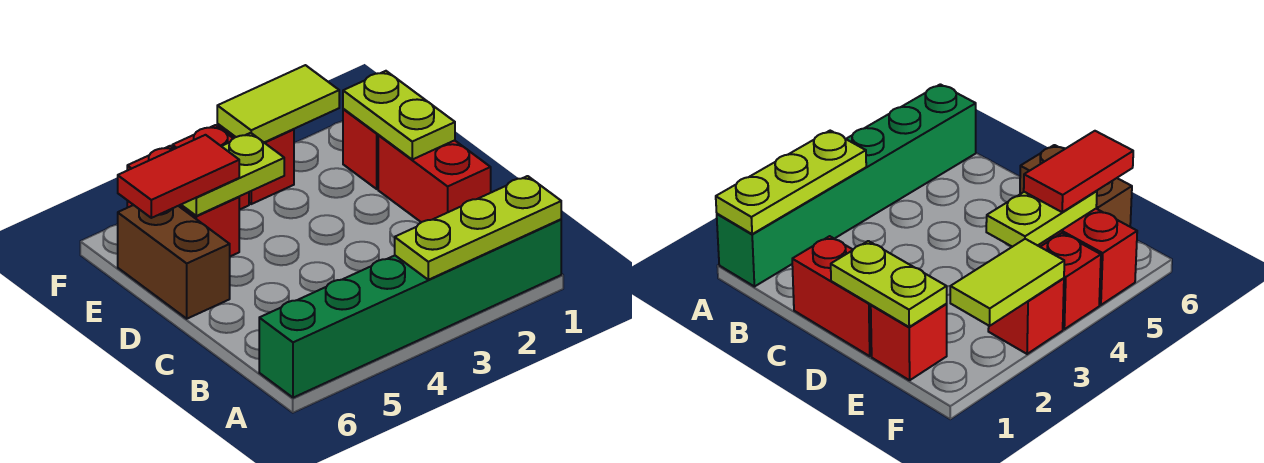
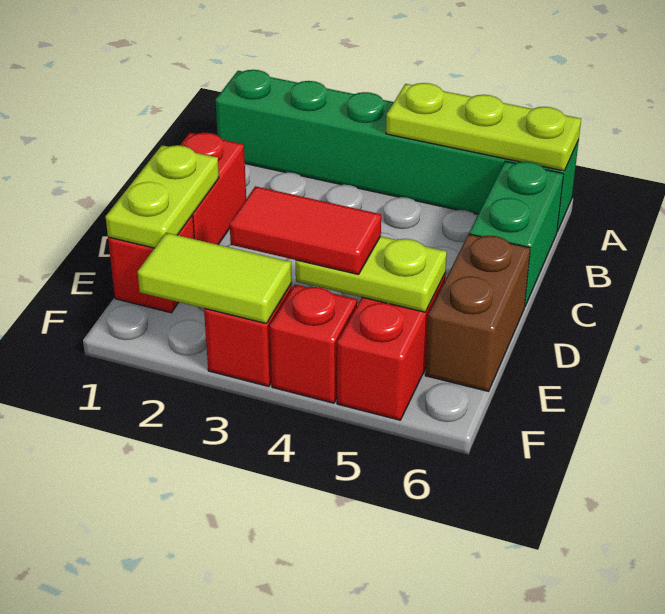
lime 1x3 plate [395,176,561,280] -> lime 1x3 plate moved to [386,83,581,171]
none -> green 1x2 brick [469,161,564,306]
red 1x2 tile [118,135,239,218] -> red 1x2 tile moved to [230,186,381,275]

